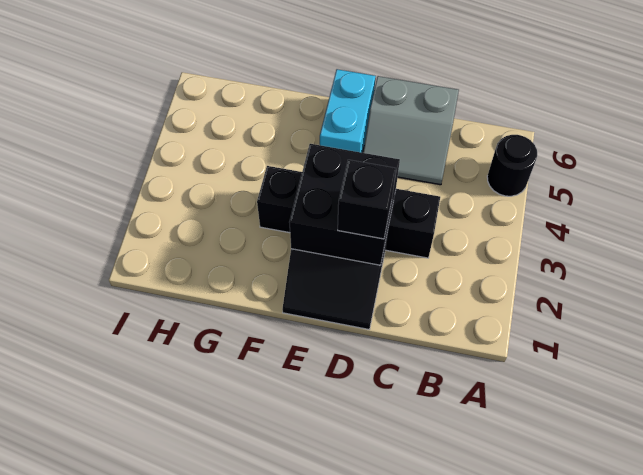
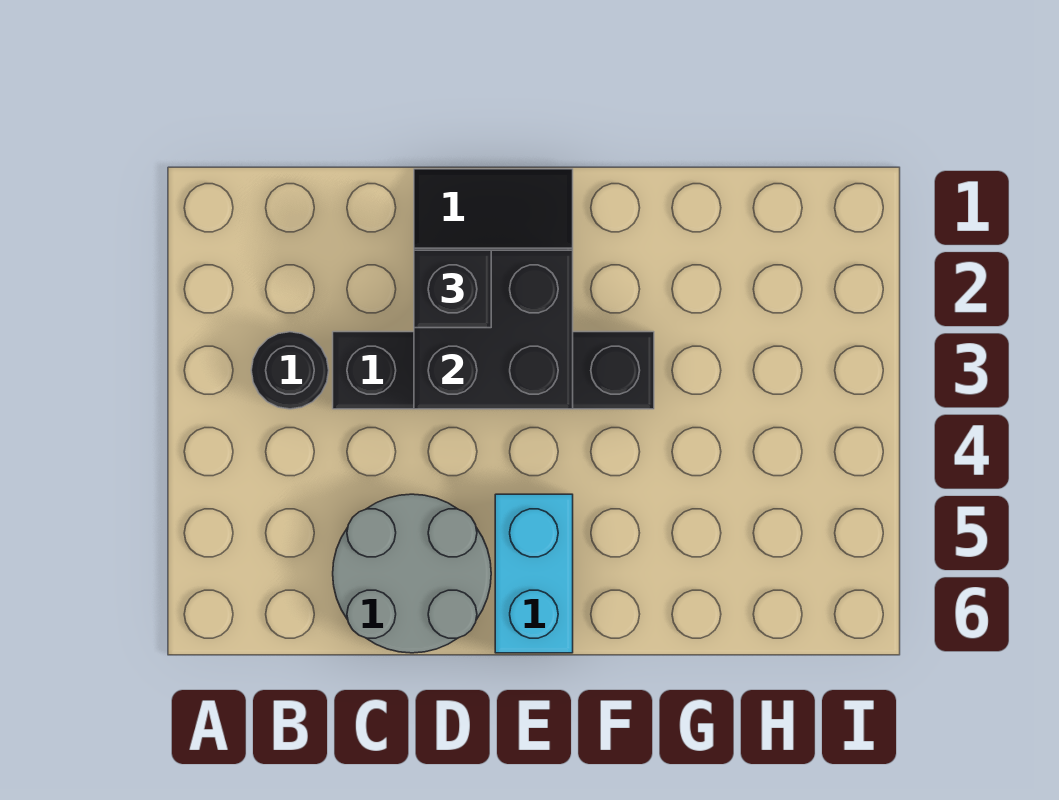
black 1x1 round brick [487,135,537,196] -> black 1x1 round brick moved to [251,332,329,409]
grey 2x2 slope [363,76,459,185] -> grey 2x2 round brick [333,494,491,653]

